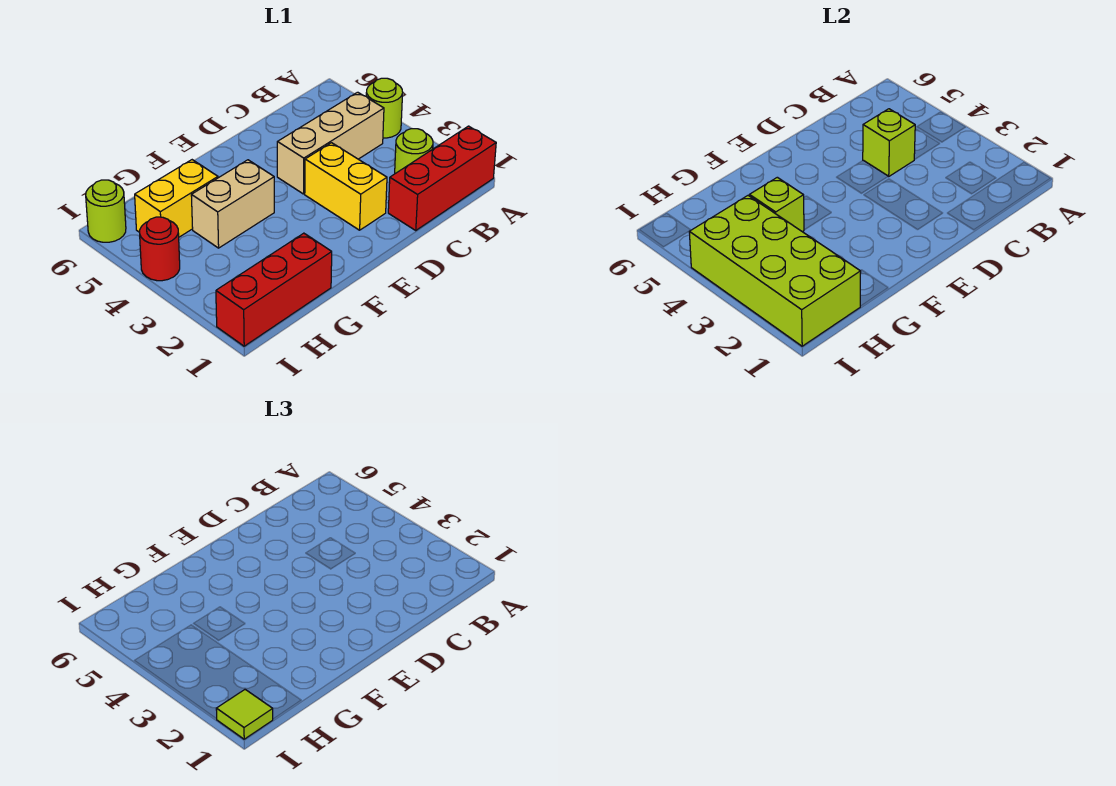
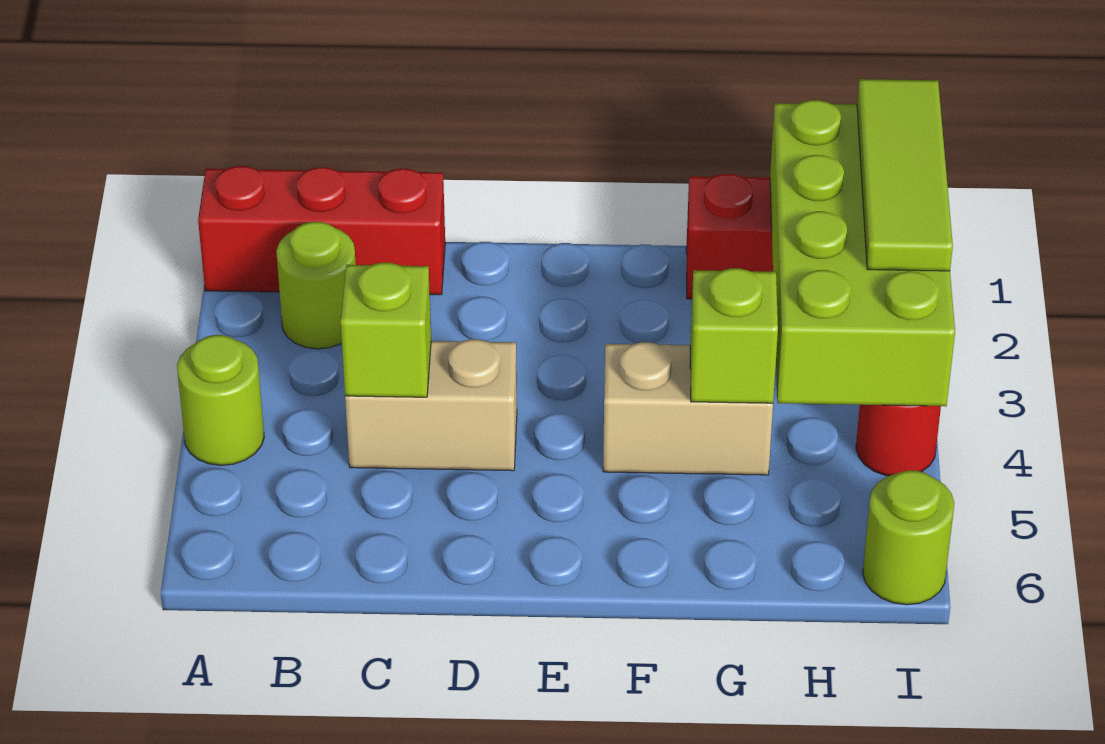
tan 1x3 brick [277,92,384,194] -> tan 1x2 brick [345,339,517,471]
yellow 1x2 brick [305,143,387,230] -> none
yellow 1x2 brick [135,160,218,237] -> none
lime 1x1 tile [216,690,273,739] -> lime 1x3 tile [857,79,953,271]

